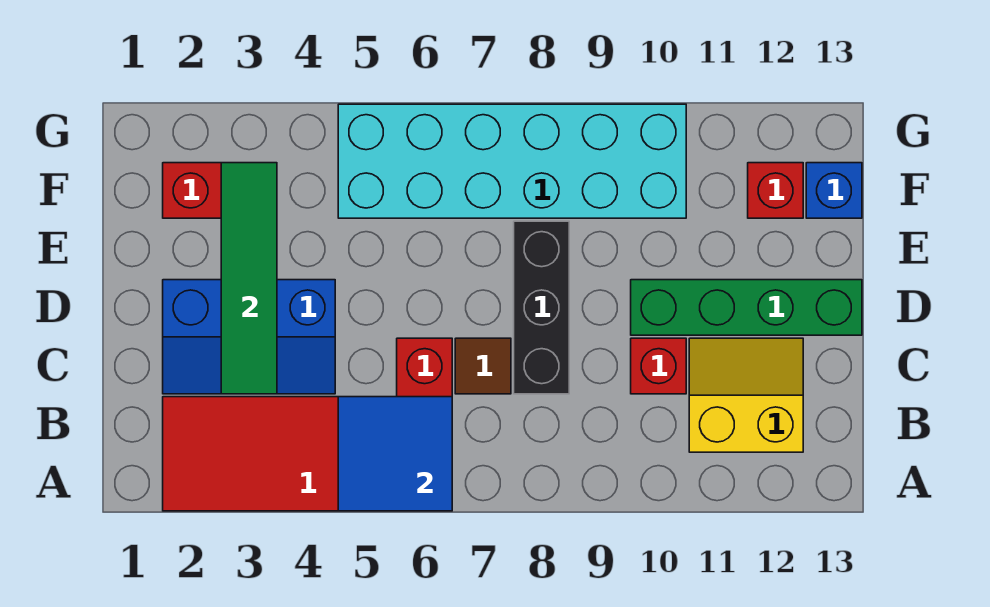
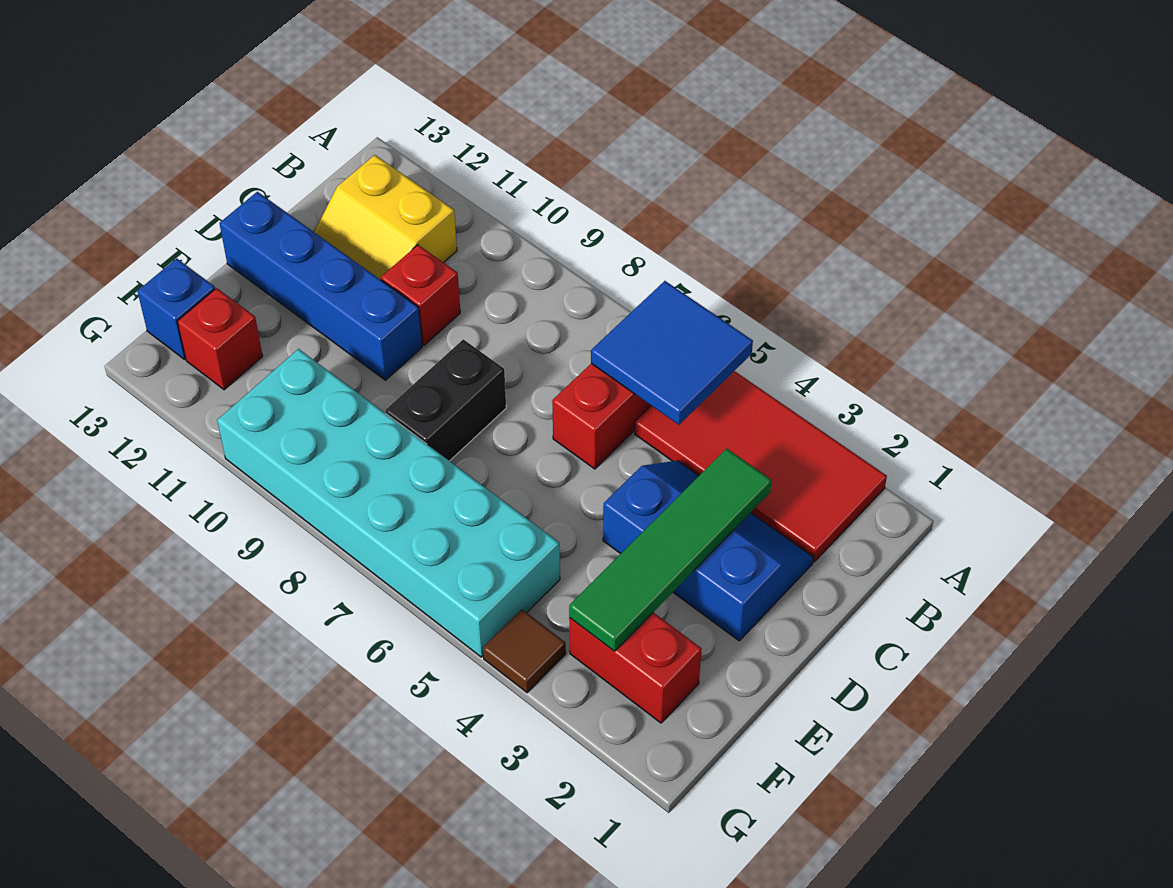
brown 1x1 tile [455,338,511,394] -> brown 1x1 tile moved to [483,609,566,693]
black 1x3 brick [514,221,569,394] -> black 1x2 brick [385,339,506,461]
green 1x4 brick [631,280,862,335] -> blue 1x4 brick [219,192,422,380]

